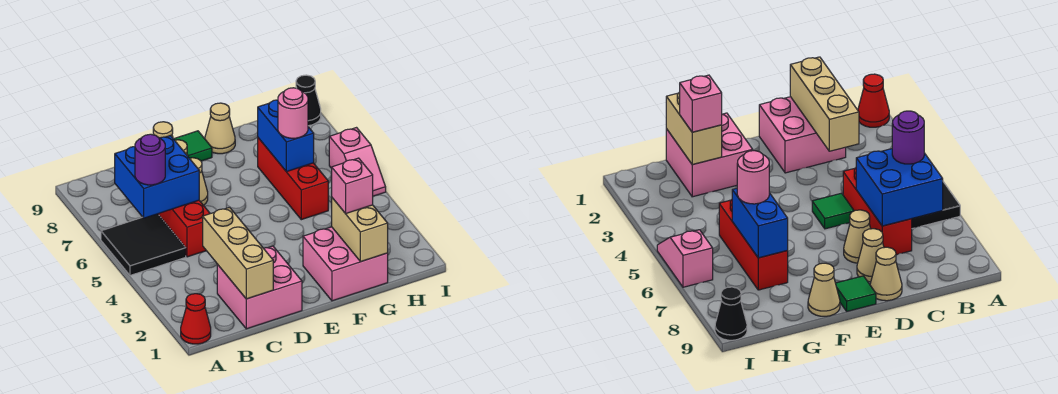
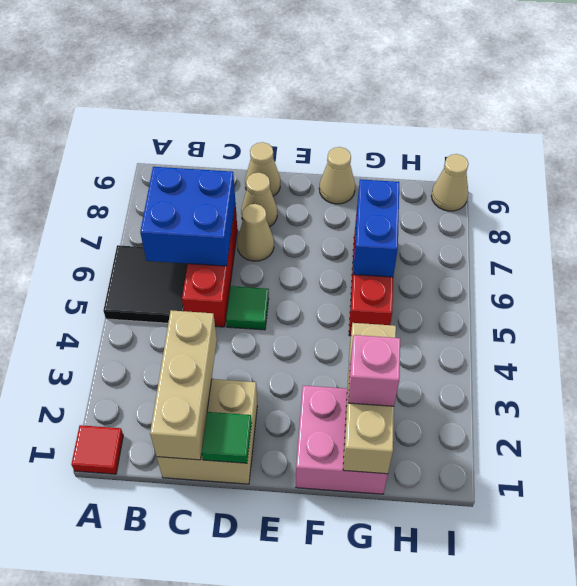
red 1x1 cone [181,294,211,344] -> red 1x1 tile [71,425,123,474]
purple 1x1 round brick [135,134,165,185] -> none
pink 2x2 brick [217,246,302,329] -> tan 2x2 brick [157,379,257,484]
green 1x1 tile [174,131,212,161] -> green 1x1 tile moved to [202,412,252,463]
tan 1x2 brick [332,198,388,262] -> tan 1x3 brick [343,323,396,474]
pink 1x1 round brick [278,88,308,138] -> none
pink 1x2 slope [329,128,386,196] -> none
black 1x1 cone [296,75,321,126] -> tan 1x1 cone [431,154,468,211]

